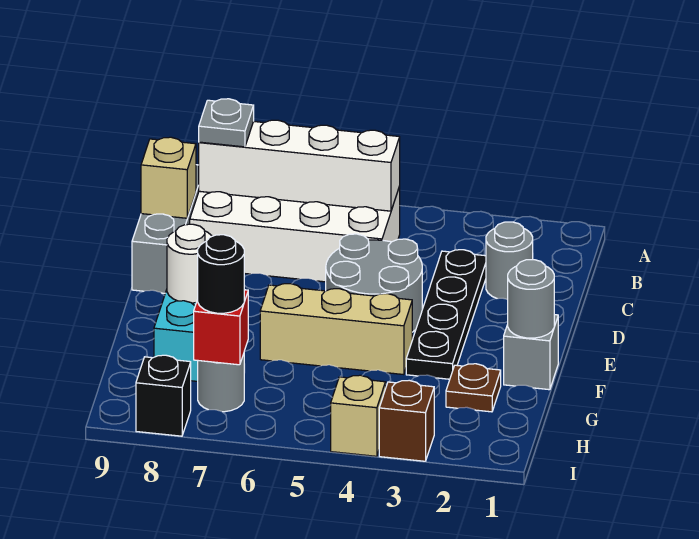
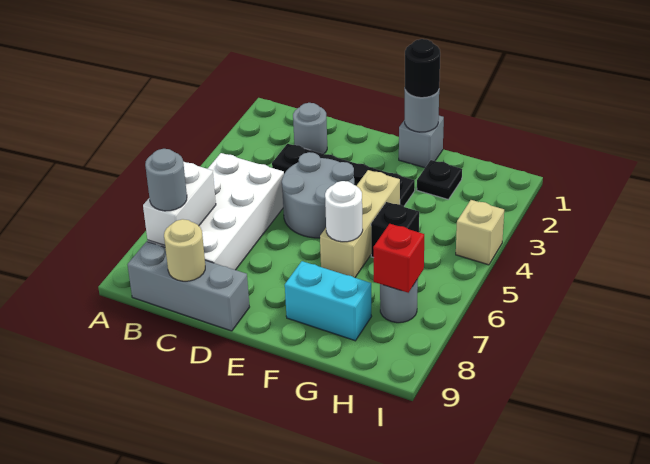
white 1x4 brick [199,120,400,211] -> white 1x2 brick [143,162,216,245]
grey 1x1 plate [199,99,254,147] -> grey 1x1 round brick [145,149,187,211]
tan 1x1 brick [141,137,196,218] -> tan 1x1 round brick [164,219,205,281]
white 1x1 round brick [167,224,212,303] -> white 1x1 round brick moved to [325,181,363,242]
brown 1x1 plate [446,364,501,412] -> black 1x1 plate [417,160,462,200]
black 1x1 round brick [198,235,244,313] -> black 1x1 round brick moved to [405,39,440,98]
brown 1x1 brick [379,380,434,461] -> none
black 1x1 brick [136,355,191,436] -> black 1x1 brick moved to [371,202,419,258]

